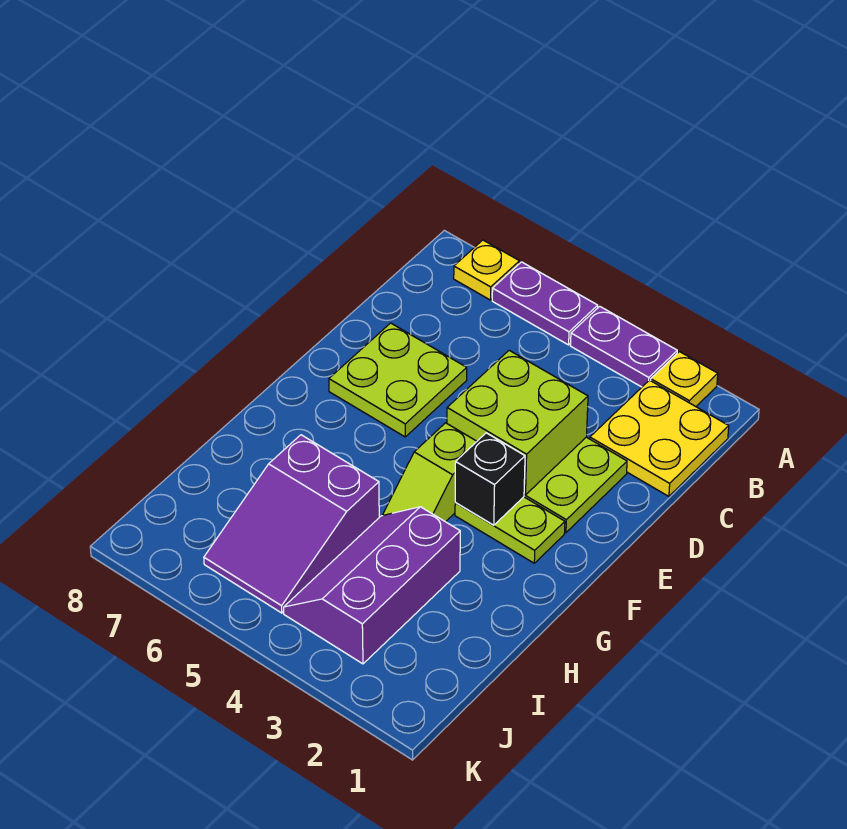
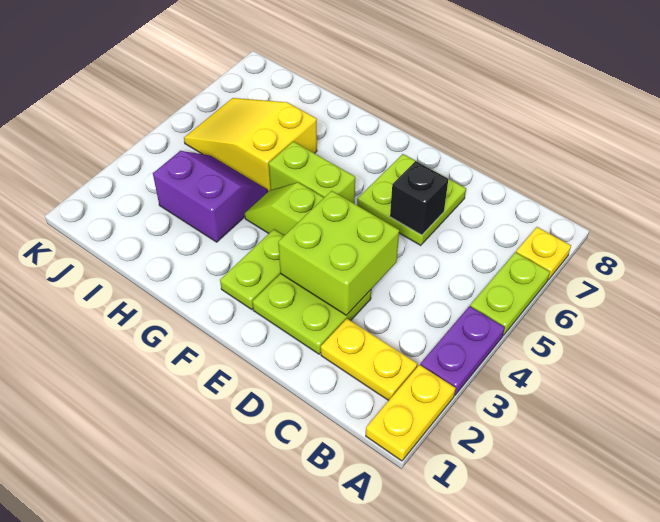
yellow 1x1 plate [651,352,718,406] -> yellow 1x2 plate [366,365,456,461]
purple 1x2 plate [492,262,598,345] -> lime 1x2 plate [470,252,550,335]
yellow 2x2 plate [590,380,729,496] -> yellow 1x2 plate [321,319,417,401]
black 1x1 brick [455,433,525,525] -> black 1x1 brick moved to [390,161,448,235]
none -> lime 1x2 brick [269,141,355,204]
purple 2x3 slope [284,507,460,664] -> purple 2x2 slope [153,151,268,242]
purple 2x3 slope [204,435,379,613] -> yellow 2x3 slope [184,98,317,191]

